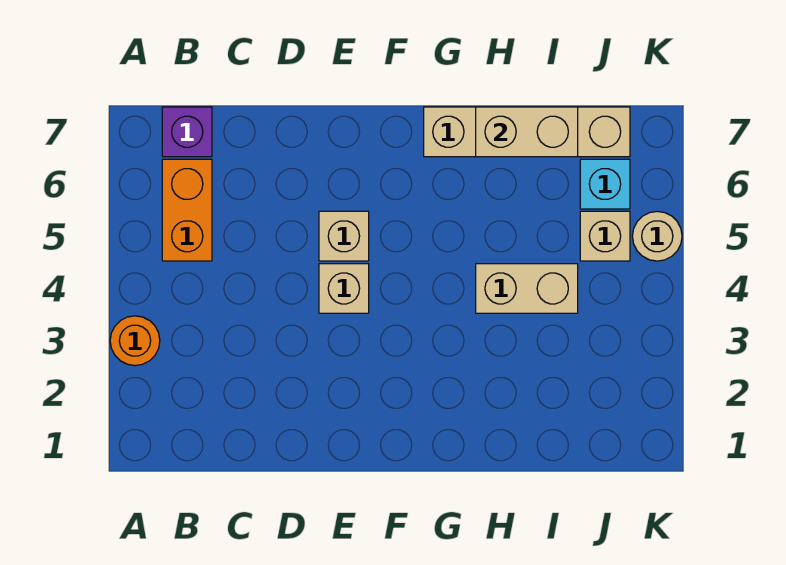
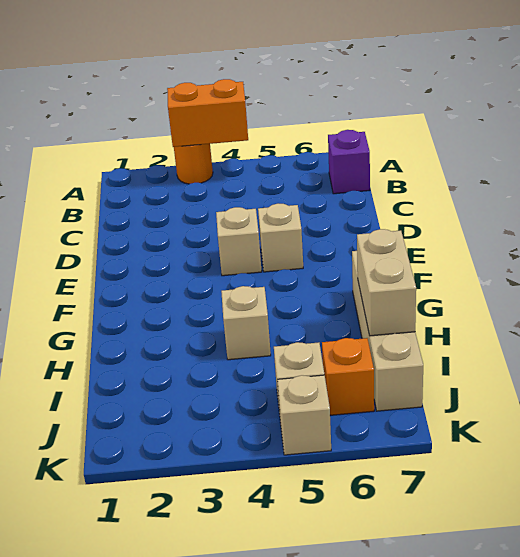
orange 1x2 brick [162,159,212,261] -> orange 1x2 brick moved to [167,79,248,147]
tan 1x2 brick [476,264,578,313] -> tan 1x1 brick [221,286,271,360]
cyan 1x1 brick [580,159,630,209] -> orange 1x1 brick [322,338,374,415]
tan 1x1 round brick [632,211,682,261] -> tan 1x1 brick [277,375,331,455]

